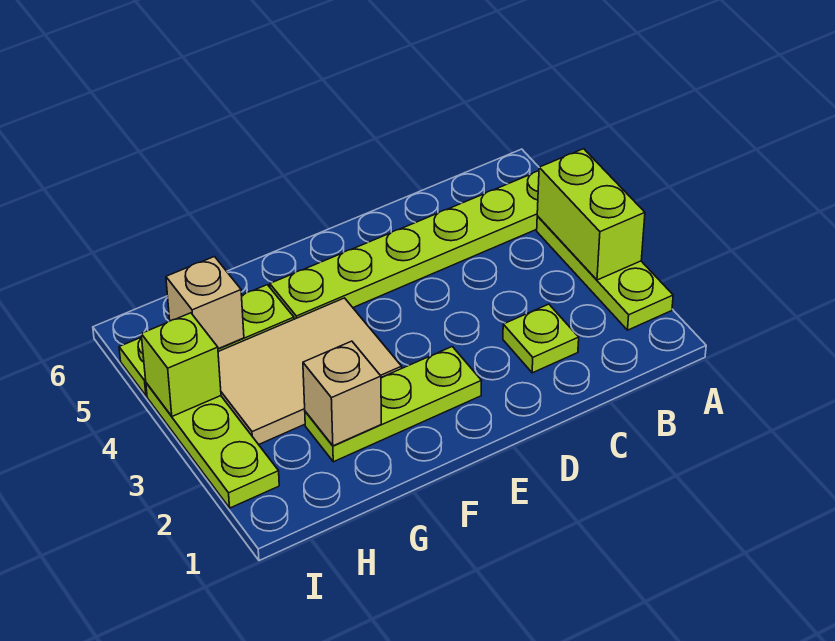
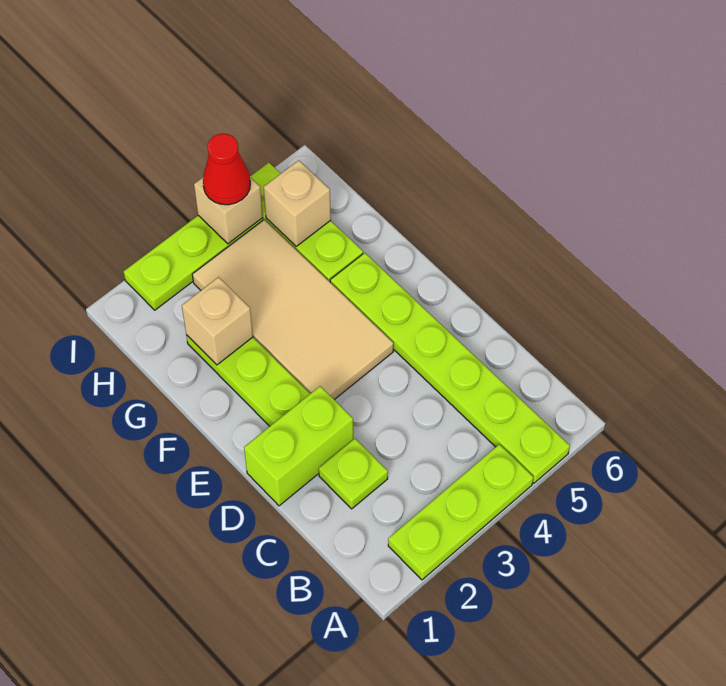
lime 1x2 brick [537,149,645,280] -> lime 1x2 brick moved to [244,386,353,506]
tan 2x3 tile [218,298,402,445] -> tan 2x4 tile [192,220,393,400]
lime 1x1 brick [141,313,221,416] -> tan 1x1 brick [194,177,263,244]
none -> red 1x1 cone [203,133,250,205]

